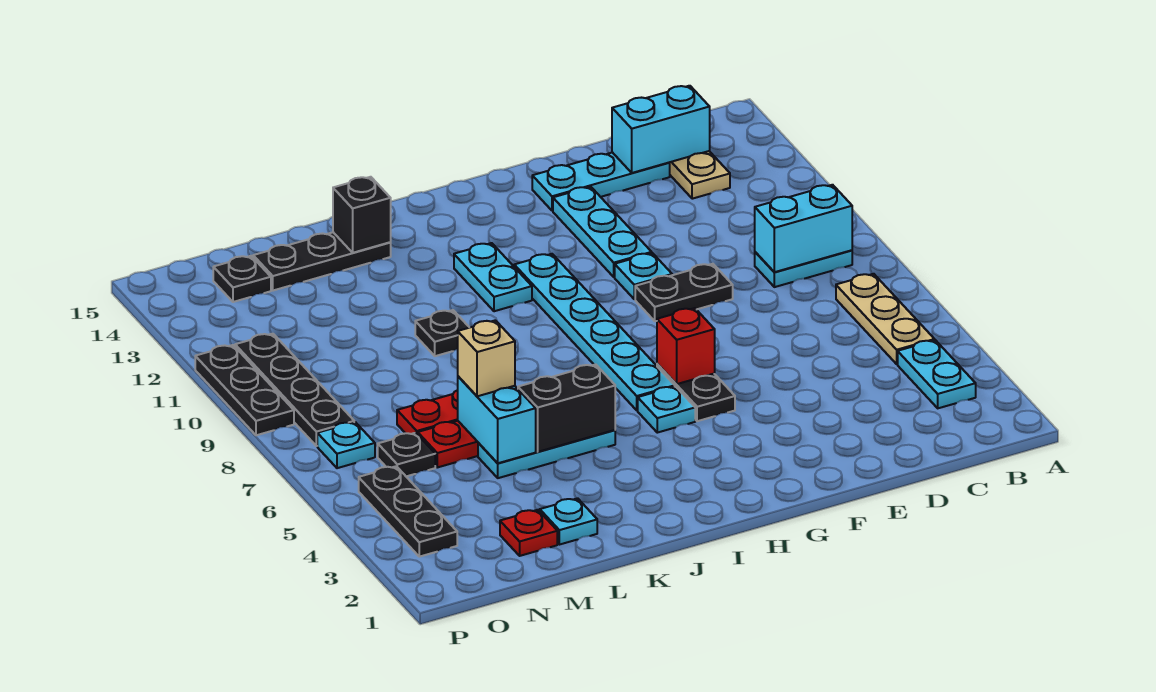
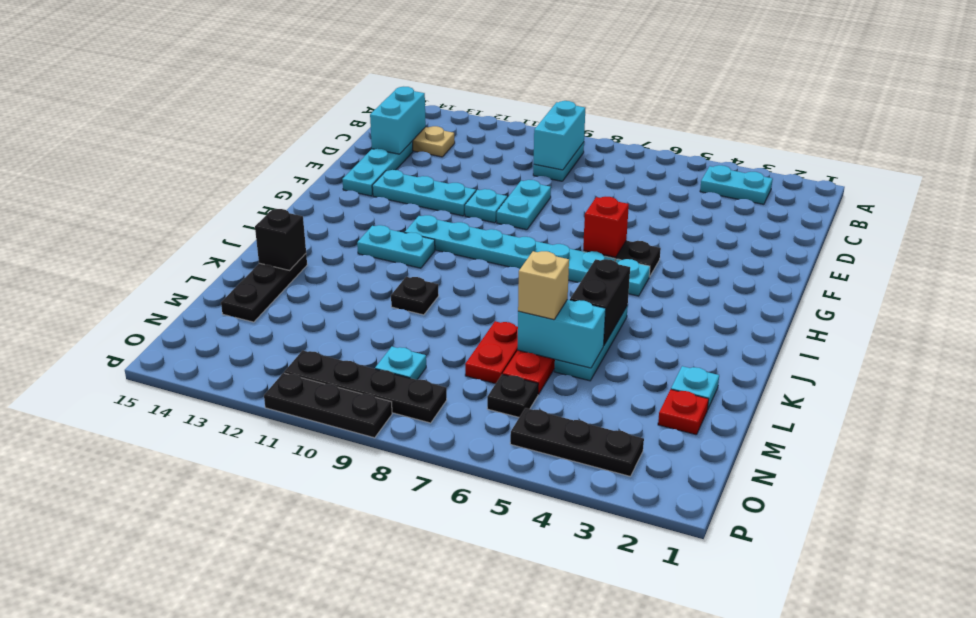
tan 1x3 plate [836,274,935,364] -> none
black 1x2 plate [635,264,733,321] -> cyan 1x2 plate [497,180,551,230]
black 1x1 plate [213,256,271,302] -> none
cyan 1x1 plate [317,422,375,468] -> cyan 1x1 plate moved to [375,347,426,380]

